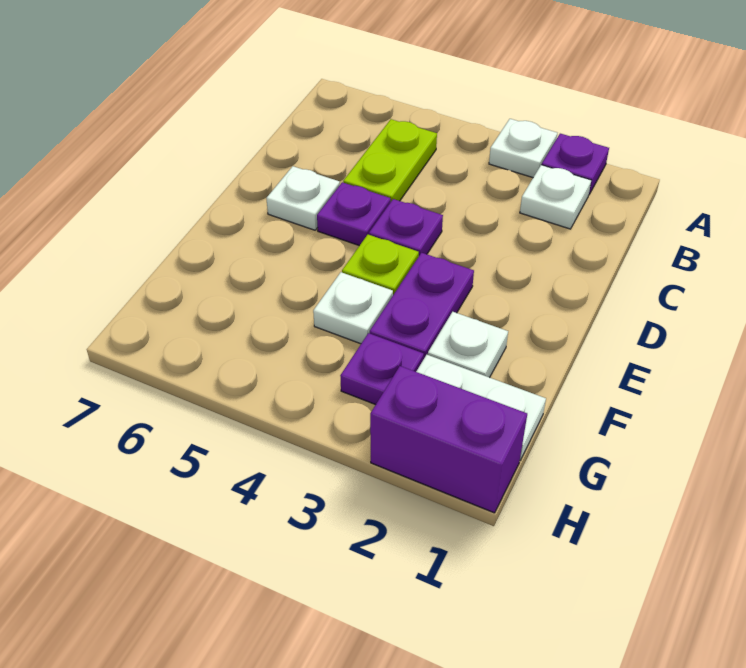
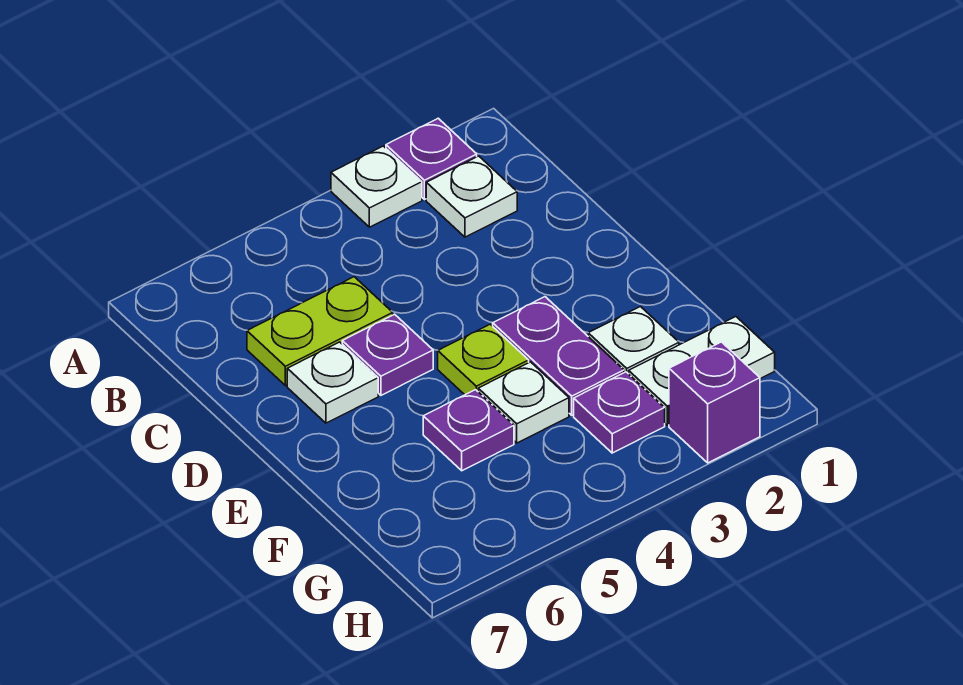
lime 1x2 plate [343,119,437,201] -> lime 1x2 plate turned to [247,277,393,386]
purple 1x1 plate [369,199,443,255] -> purple 1x1 plate moved to [423,390,514,471]
purple 1x2 brick [370,366,527,513] -> purple 1x1 brick [669,342,760,463]

